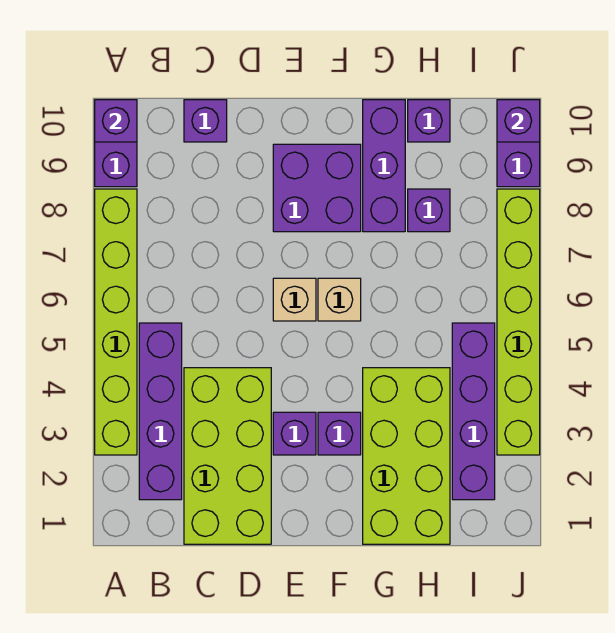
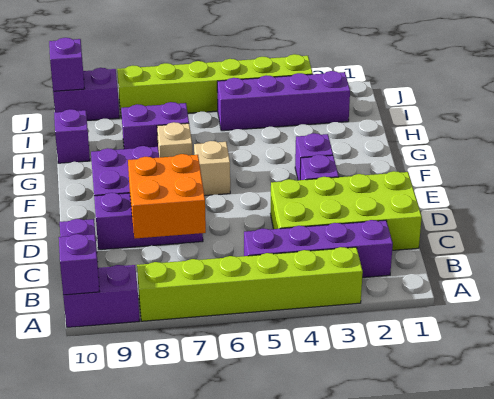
none -> orange 2x2 brick [128,154,206,238]
tan 1x1 brick [273,278,316,321] -> tan 1x1 brick moved to [157,122,192,157]
lime 2x4 brick [363,368,450,544] -> none
purple 1x3 brick [363,100,405,232] -> purple 1x3 brick moved to [94,193,203,250]
purple 1x1 brick [408,189,450,232] -> purple 1x2 brick [121,102,189,149]

